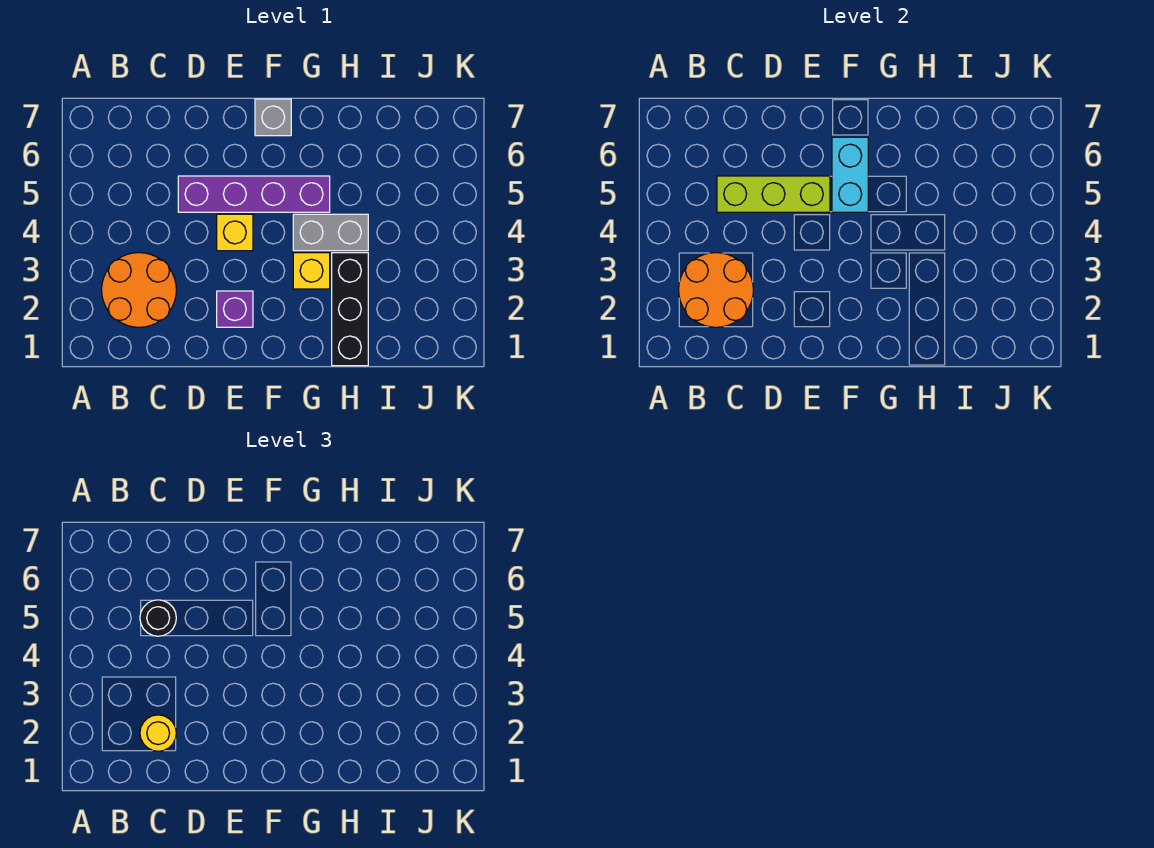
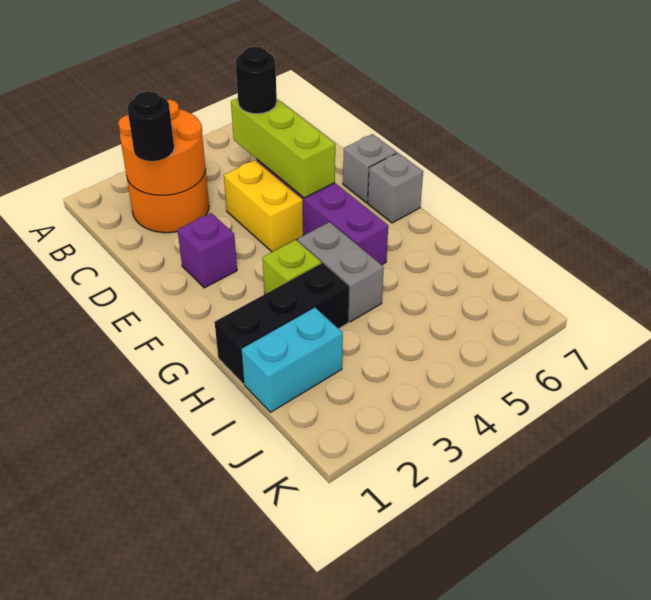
yellow 1x1 round brick [140,715,176,751] -> black 1x1 round brick [127,91,174,161]
yellow 1x1 brick [217,214,253,251] -> yellow 1x2 brick [224,160,303,252]
none -> grey 1x1 brick [343,134,397,203]
cyan 1x2 brick [832,137,868,212] -> cyan 1x2 brick moved to [242,308,343,412]
yellow 1x1 brick [293,253,330,289] -> lime 1x1 brick [263,240,321,294]

